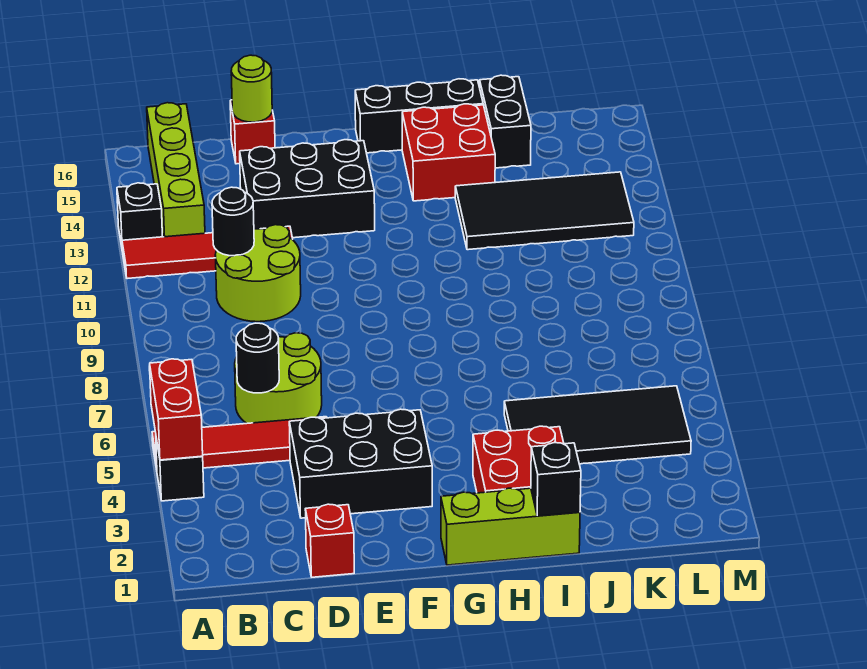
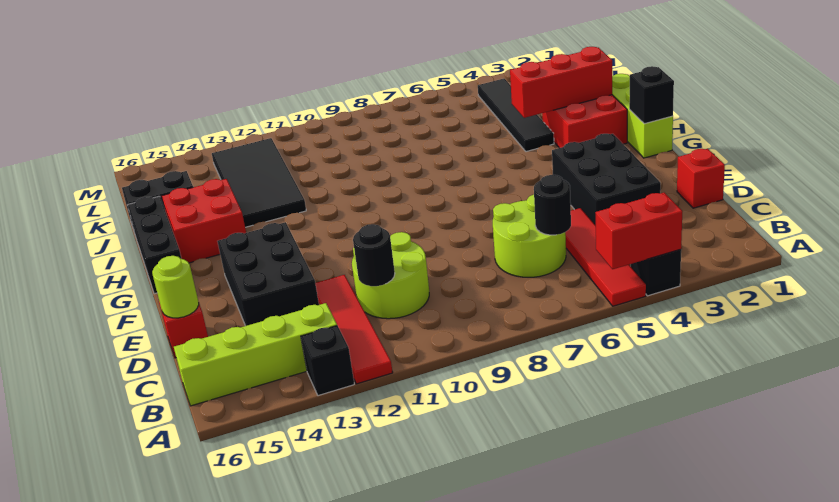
black 1x1 brick [531,443,581,516] -> black 1x1 brick moved to [629,66,674,124]
none -> red 1x3 brick [510,47,612,118]
black 2x4 tile [504,386,691,464] -> black 1x4 tile [478,79,554,152]

